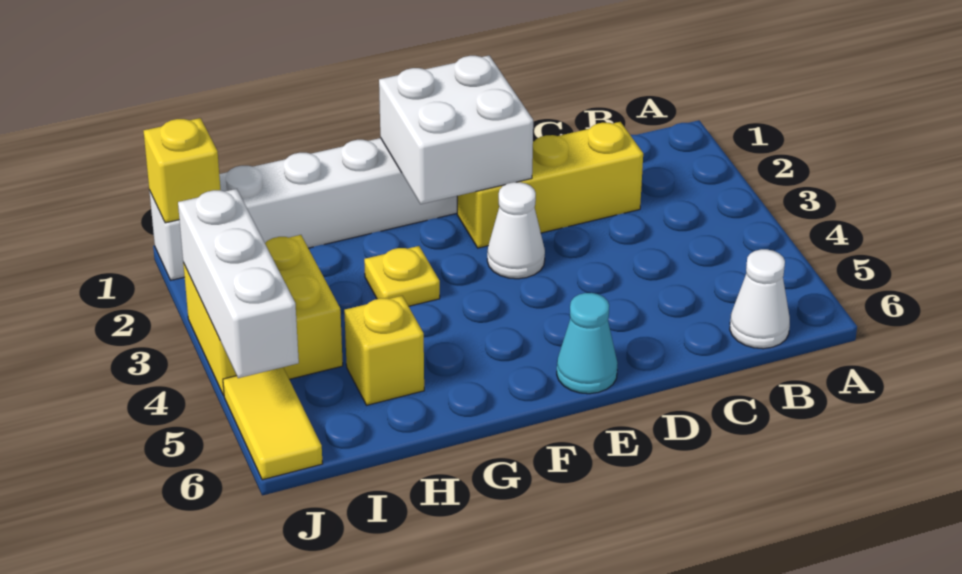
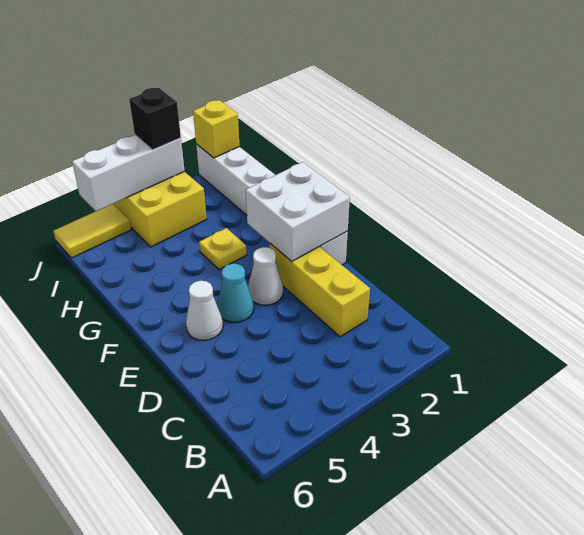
white 1x1 cone [730,249,790,349] -> white 1x1 cone moved to [186,281,223,340]
cyan 1x1 cone [557,293,618,394] -> cyan 1x1 cone moved to [218,264,254,322]
yellow 1x1 brick [344,296,424,405] -> none
none -> black 1x1 brick [129,87,181,150]

